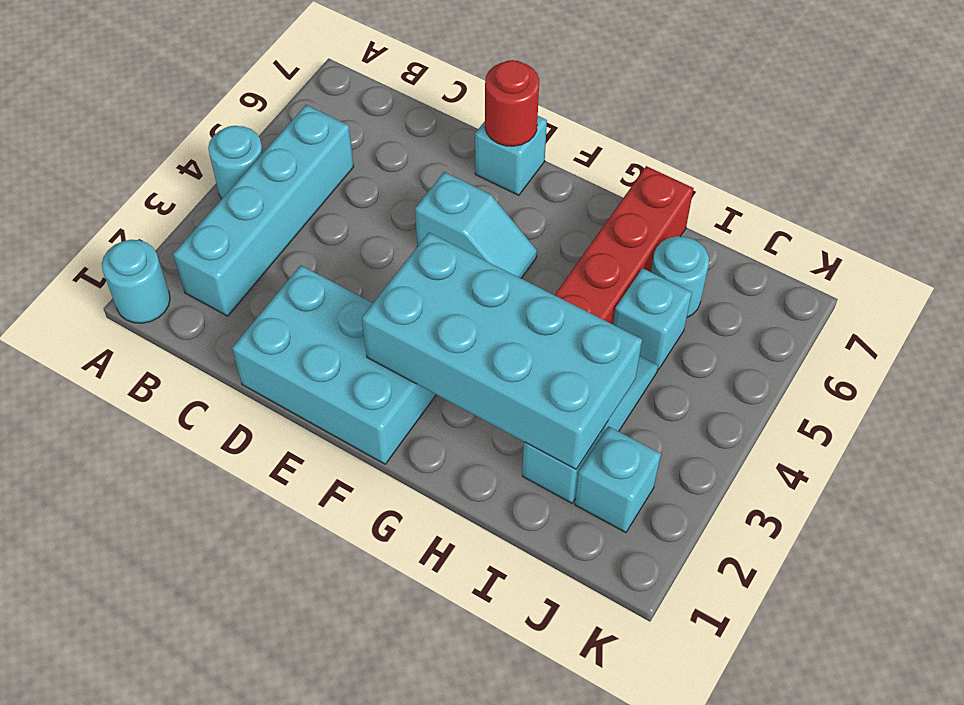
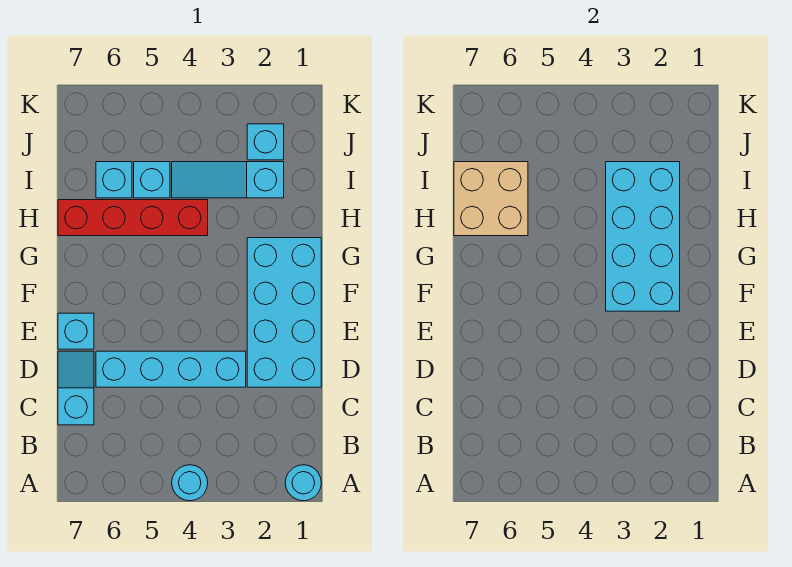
cyan 1x4 brick [173,105,354,316] -> cyan 1x4 brick moved to [96,351,246,387]
cyan 2x3 brick [232,265,436,464] -> cyan 2x4 brick [247,238,321,387]
cyan 1x2 slope [415,172,537,278] -> cyan 1x2 slope moved to [58,351,94,425]
red 1x1 round brick [485,60,539,146] -> none
none -> tan 2x2 brick [454,162,528,236]
cyan 1x1 round brick [651,236,709,317] -> cyan 1x1 brick [96,162,132,198]

